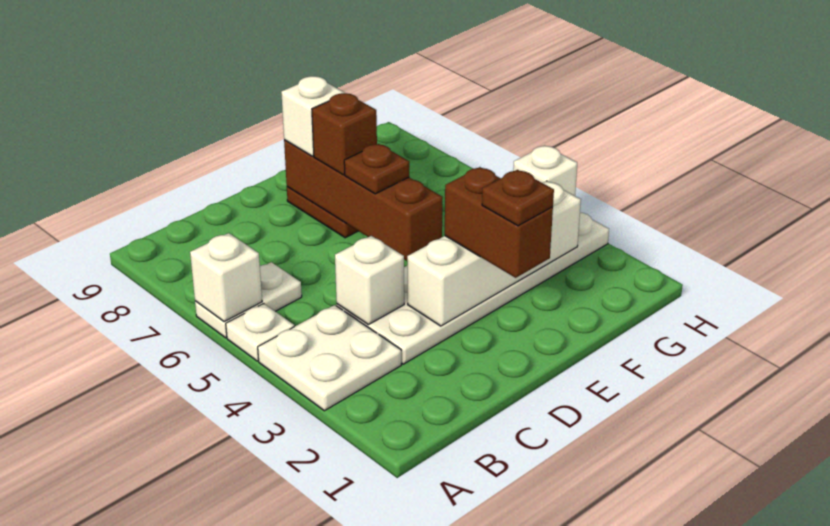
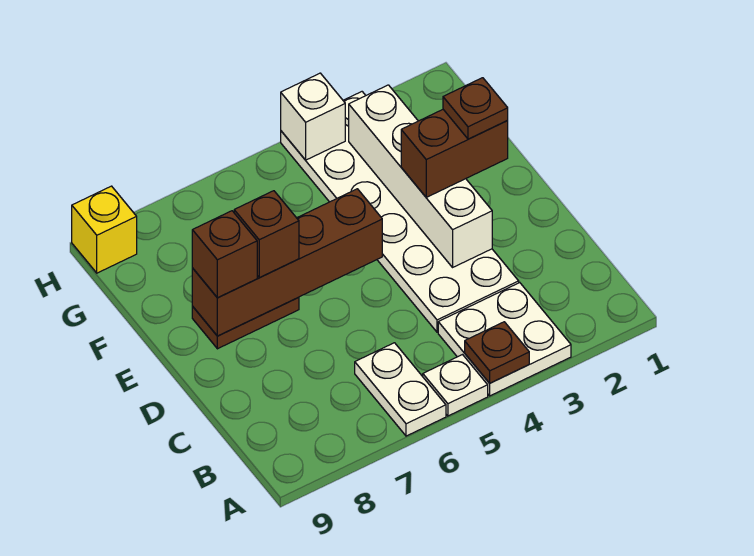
white 1x1 brick [190,233,262,322] -> none
white 1x1 brick [335,236,404,325] -> none
brown 1x1 plate [344,144,409,194] -> brown 1x1 plate moved to [465,322,529,383]
white 1x1 brick [281,76,344,156] -> brown 1x1 brick [192,211,257,298]
none -> yellow 1x1 brick [72,186,137,273]

